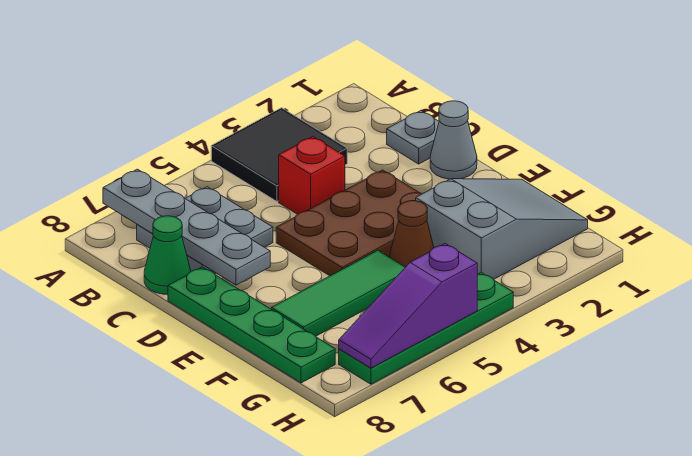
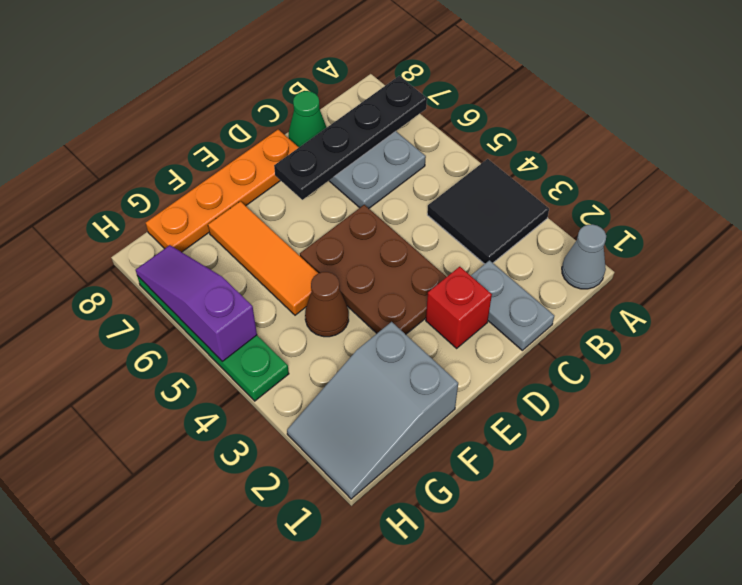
grey 1x4 plate [103,169,270,285] -> black 1x4 plate [274,76,427,200]
grey 1x1 plate [387,111,439,164] -> grey 1x2 plate [471,260,554,350]
red 1x1 brick [279,137,345,214] -> red 1x1 brick moved to [426,267,492,348]
grey 1x1 cone [430,101,477,179] -> grey 1x1 cone moved to [562,224,606,289]
green 1x4 plate [168,267,335,383] -> orange 1x4 plate [146,130,299,252]
grey 2x3 slope [416,179,588,279] -> grey 2x3 slope turned to [287,322,458,499]
green 1x3 tile [271,250,405,336] -> orange 1x3 tile [208,201,318,315]

